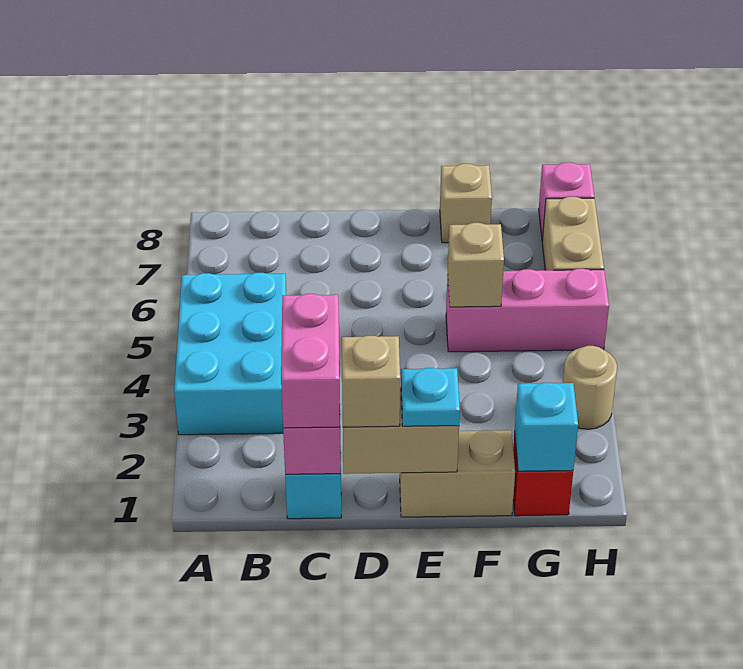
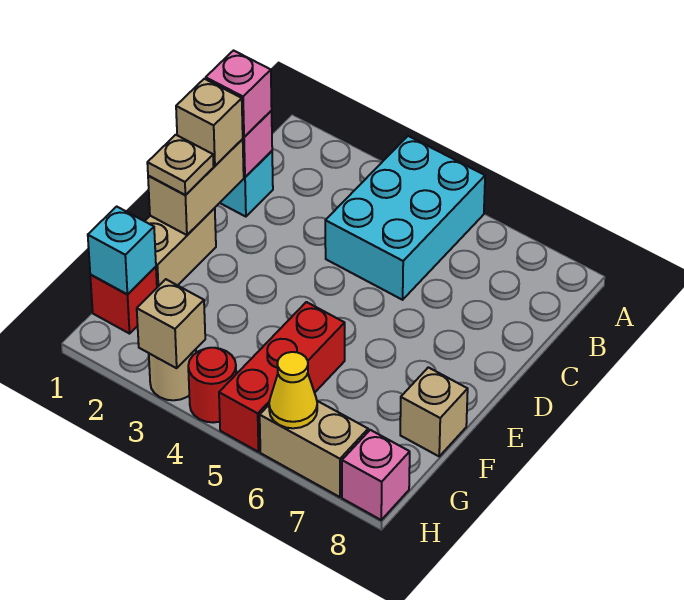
cyan 2x3 brick [174,273,286,435] -> cyan 2x3 brick turned to [325,136,485,300]
pink 1x2 brick [281,294,340,428] -> pink 1x1 brick [206,51,272,137]
cyan 1x1 plate [401,368,460,426] -> tan 1x1 plate [147,135,214,195]
pink 1x3 brick [446,269,609,352] -> red 1x3 brick [219,302,345,452]
tan 1x1 brick [448,223,504,307] -> tan 1x1 brick moved to [137,279,205,368]
none -> red 1x1 round brick [188,348,236,423]
none -> yellow 1x1 cone [269,352,317,428]

